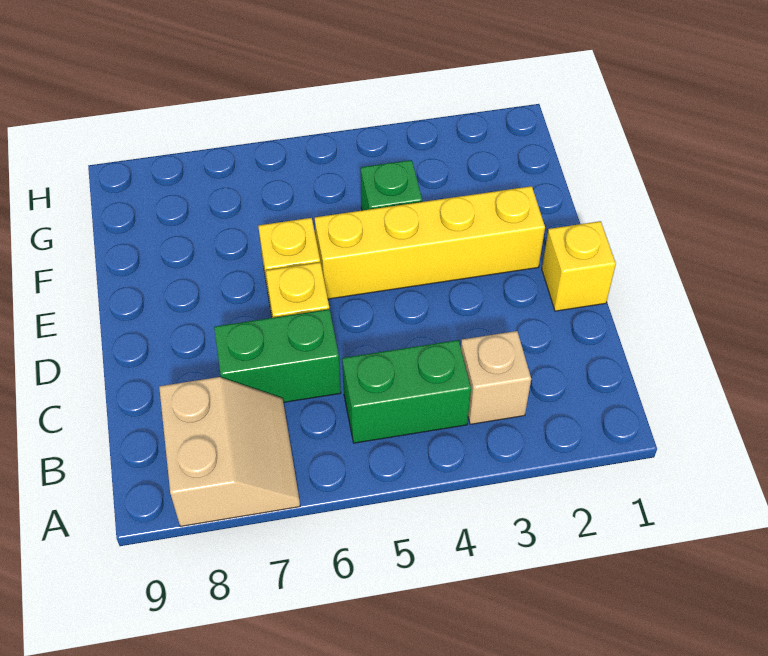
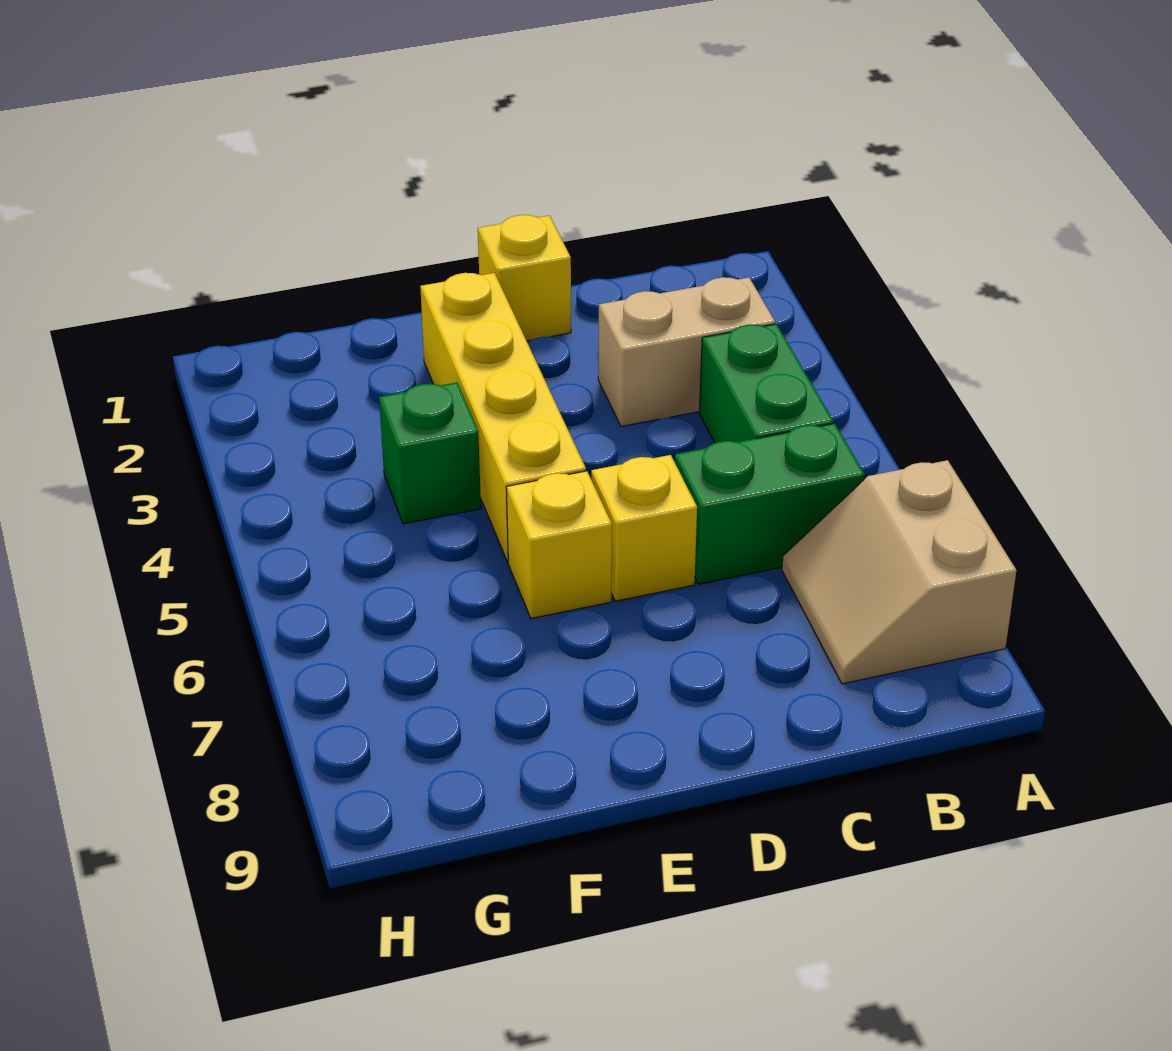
tan 2x2 slope [159,377,300,526] -> tan 2x2 slope turned to [782,460,1017,684]
tan 1x1 brick [461,331,531,424] -> tan 1x2 brick [598,277,775,426]
green 1x2 brick [214,309,341,402] -> green 1x2 brick turned to [675,423,864,584]

